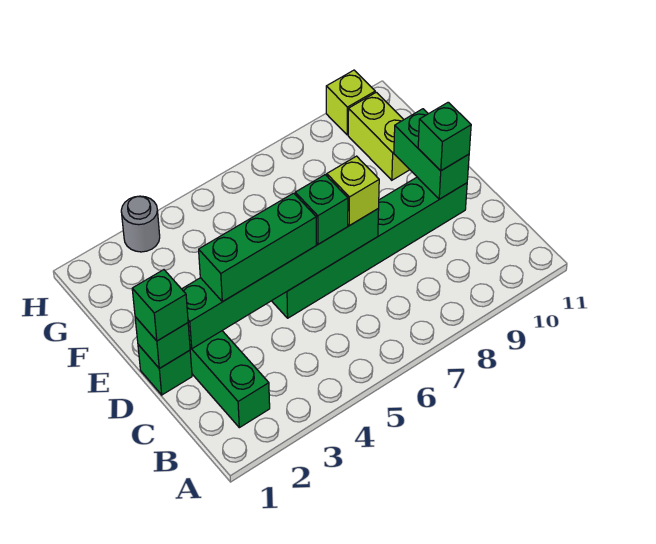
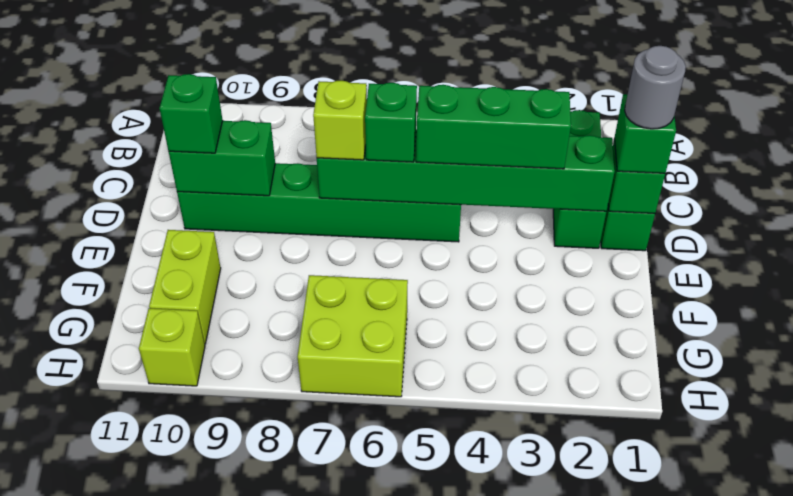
green 1x2 brick [394,109,469,199] -> green 1x2 brick turned to [169,120,275,196]
none -> lime 2x2 brick [298,275,408,397]
grey 1x1 round brick [121,196,160,252] -> grey 1x1 round brick moved to [625,46,686,129]

